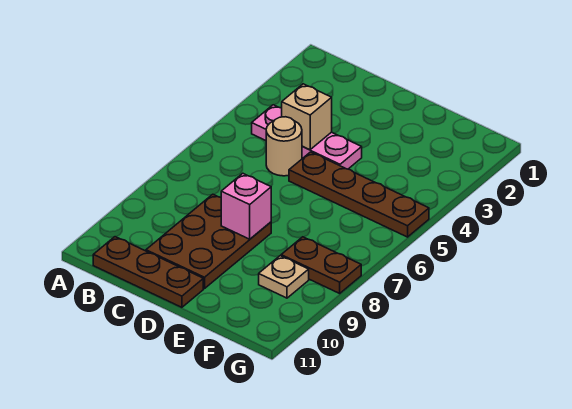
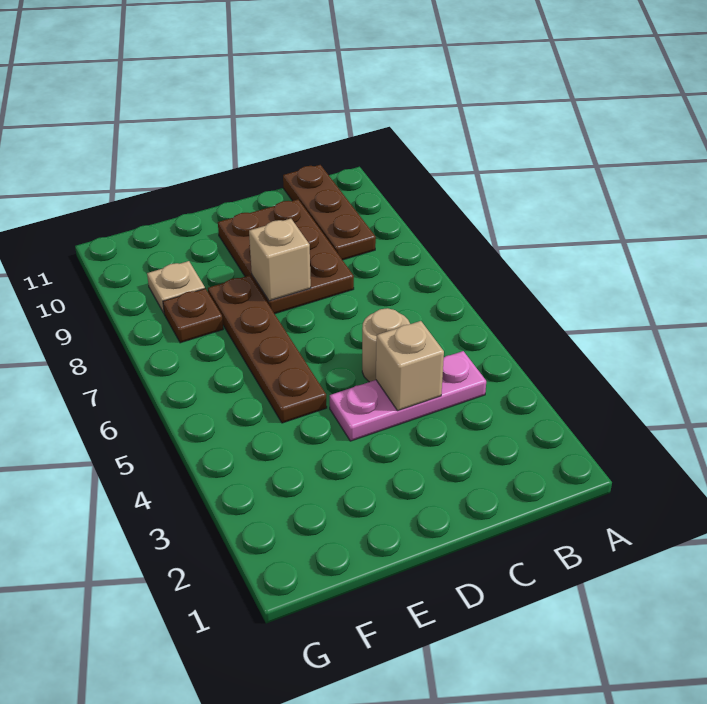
brown 1x3 plate [93,237,203,307] -> brown 1x3 plate turned to [283,165,376,260]
brown 1x4 plate [289,152,429,237] -> brown 1x4 plate turned to [208,275,327,423]
pink 1x1 brick [221,173,271,239] -> tan 1x1 brick [249,219,311,301]
brown 1x2 plate [281,237,361,293] -> brown 1x1 plate [163,289,223,343]

